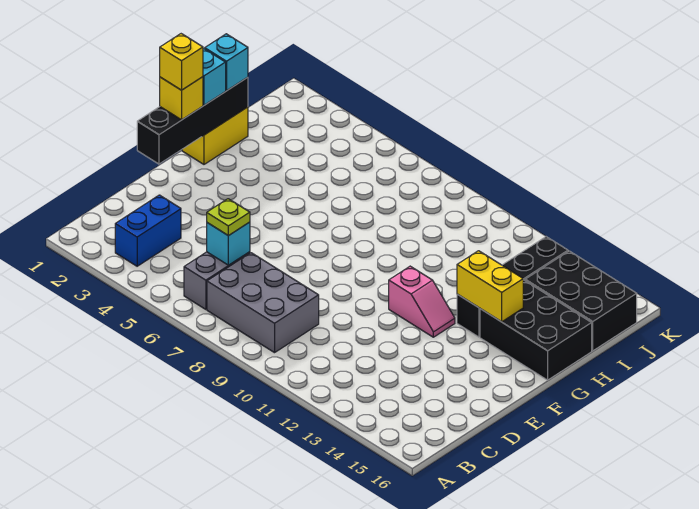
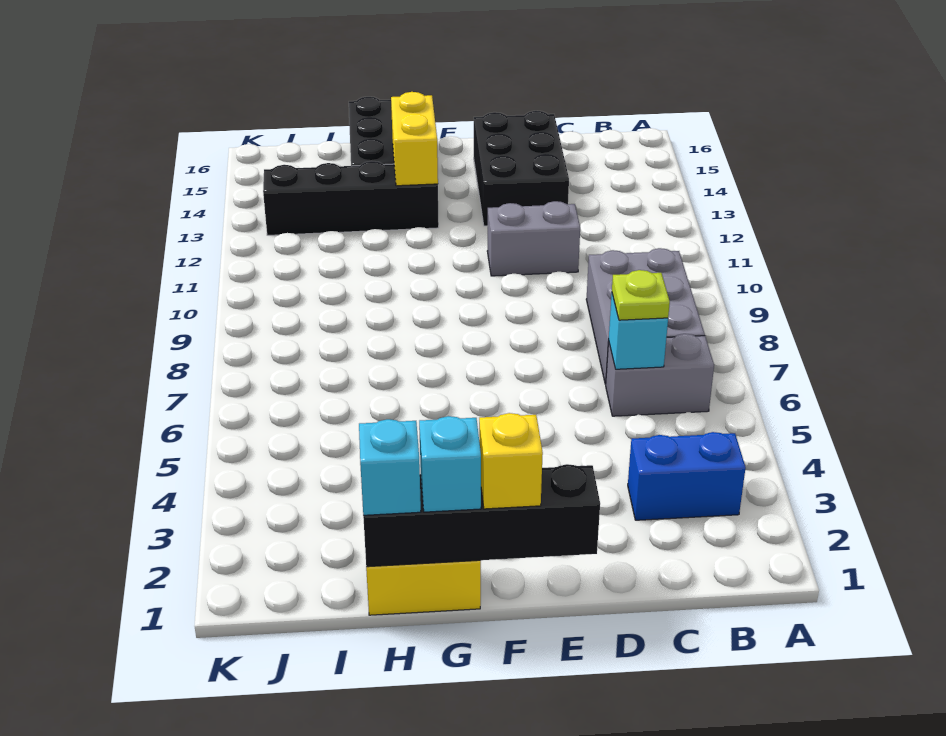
none -> grey 1x2 brick [487,201,580,276]
yellow 1x1 brick [160,34,203,90] -> none
pink 1x2 slope [389,266,455,337] -> none
black 2x3 brick [525,251,637,351] -> black 2x3 brick moved to [474,111,569,226]

